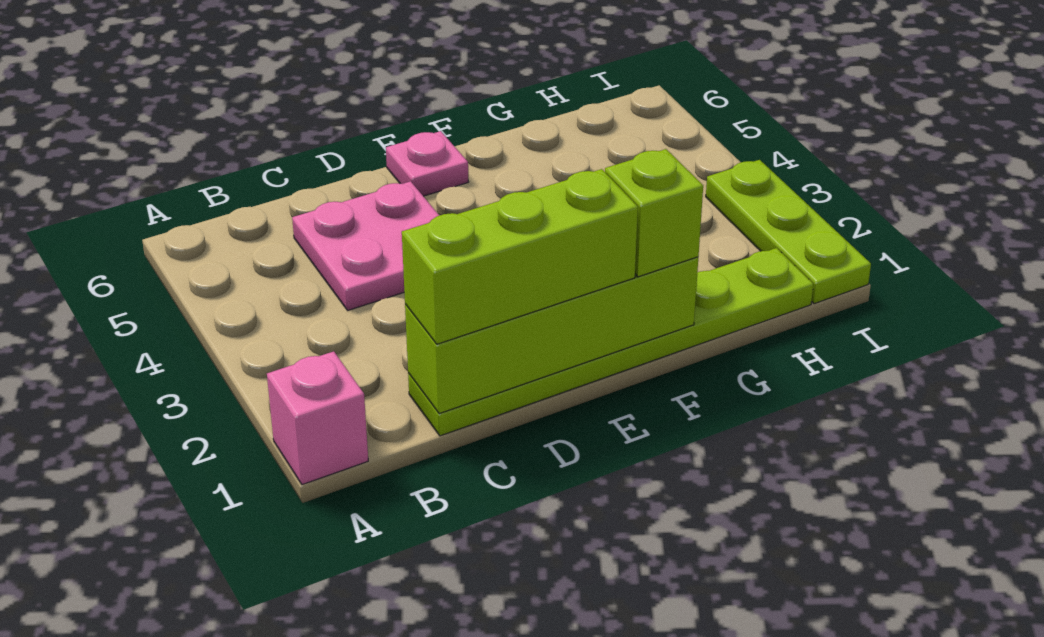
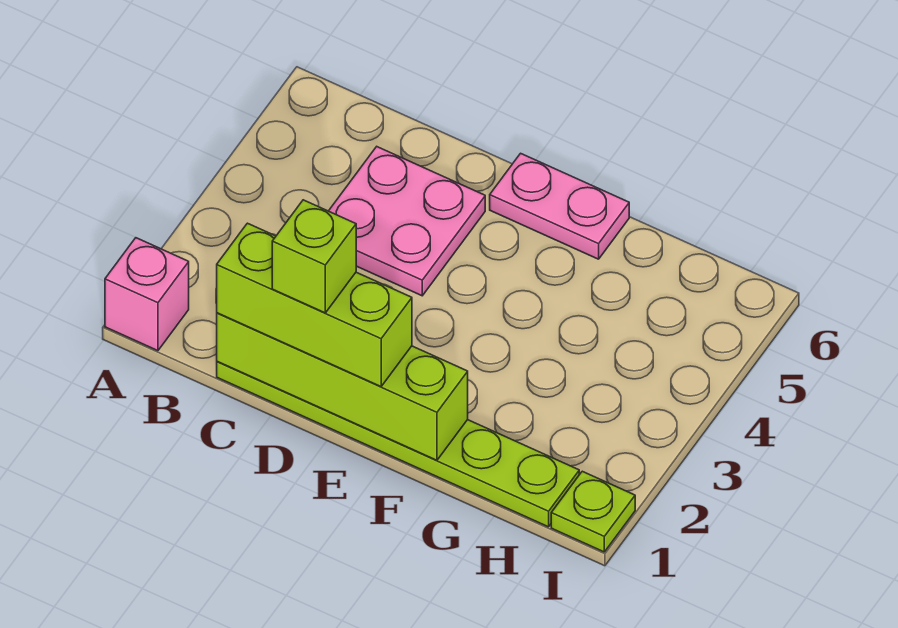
pink 1x1 plate [386,131,468,196] -> pink 1x2 plate [490,153,629,259]
lime 1x1 brick [605,149,703,277] -> lime 1x1 brick moved to [272,200,356,313]
lime 1x3 plate [706,160,871,304] -> lime 1x1 plate [551,471,635,552]

